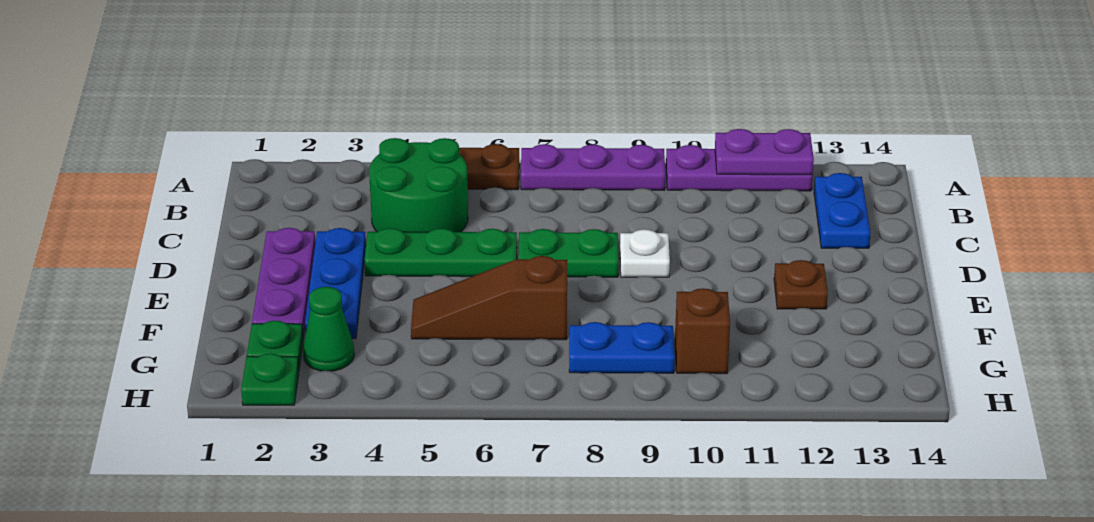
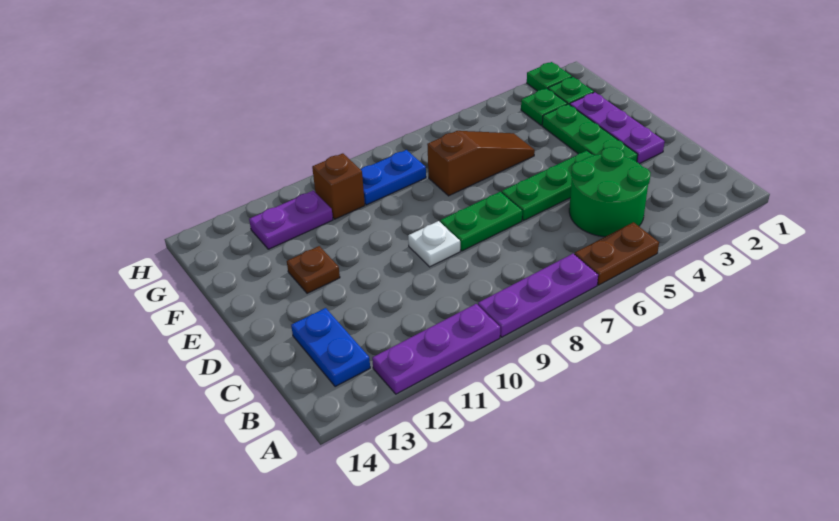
purple 1x2 plate [715,129,814,175] -> purple 1x2 plate moved to [249,191,333,249]
blue 1x3 plate [305,228,366,339] -> green 1x3 plate [542,104,638,162]
green 1x1 cone [303,287,354,371] -> green 1x1 plate [521,88,567,125]

